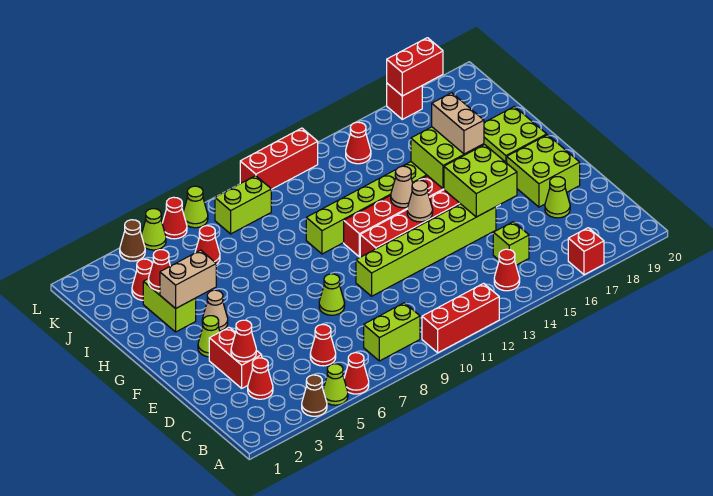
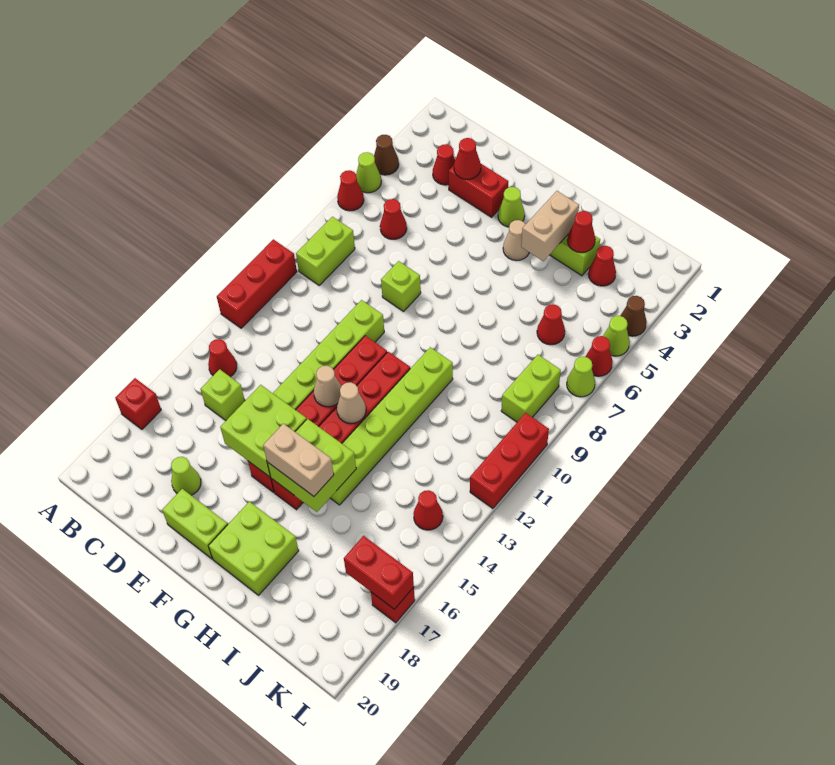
lime 1x1 cone [319,274,345,315] -> lime 1x1 brick [381,261,421,312]
lime 2x2 brick [507,135,580,207] -> lime 1x2 brick [162,489,228,559]
red 1x2 brick [387,38,443,96] -> red 1x2 brick turned to [344,536,414,609]

